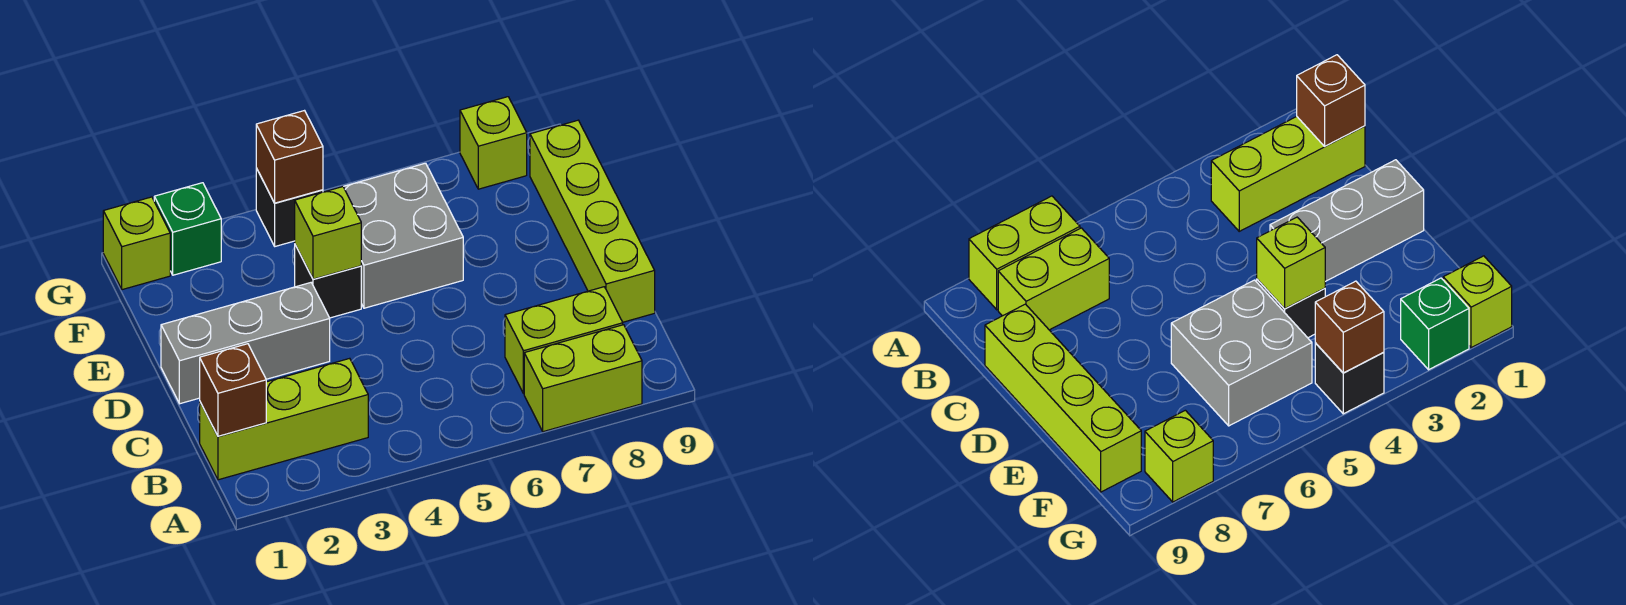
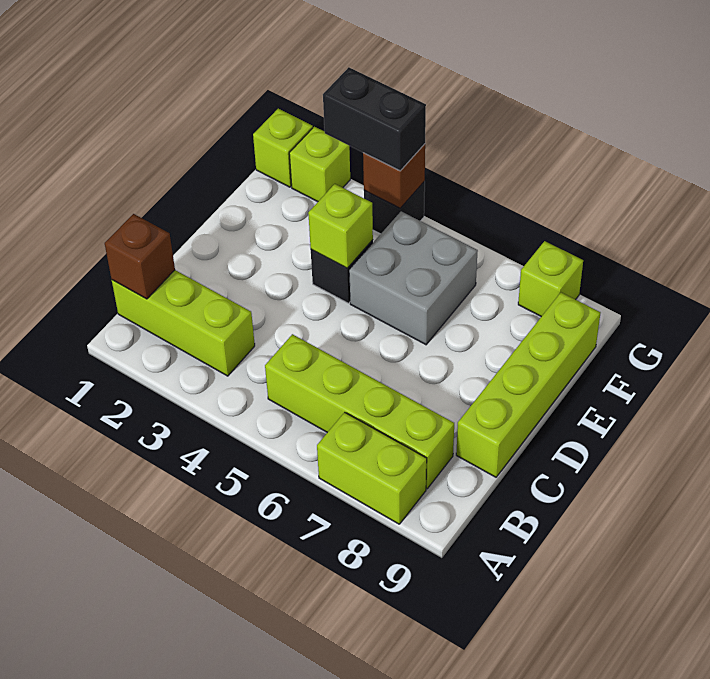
lime 1x2 brick [505,287,623,394] -> lime 1x4 brick [265,334,454,489]
grey 1x3 brick [161,283,330,404] -> none
green 1x1 brick [154,183,221,275] -> lime 1x1 brick [289,127,350,202]
none -> black 1x2 brick [323,67,426,171]

